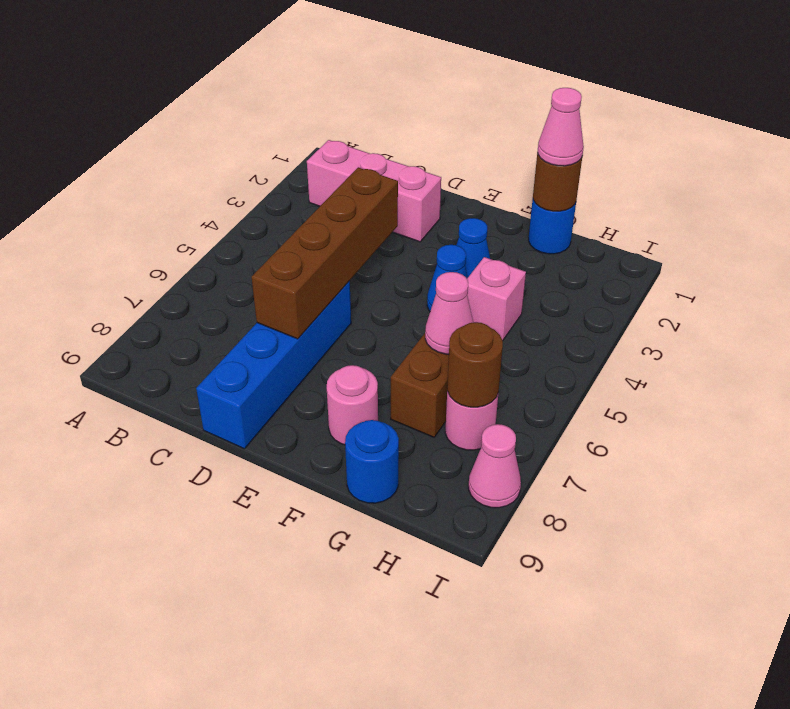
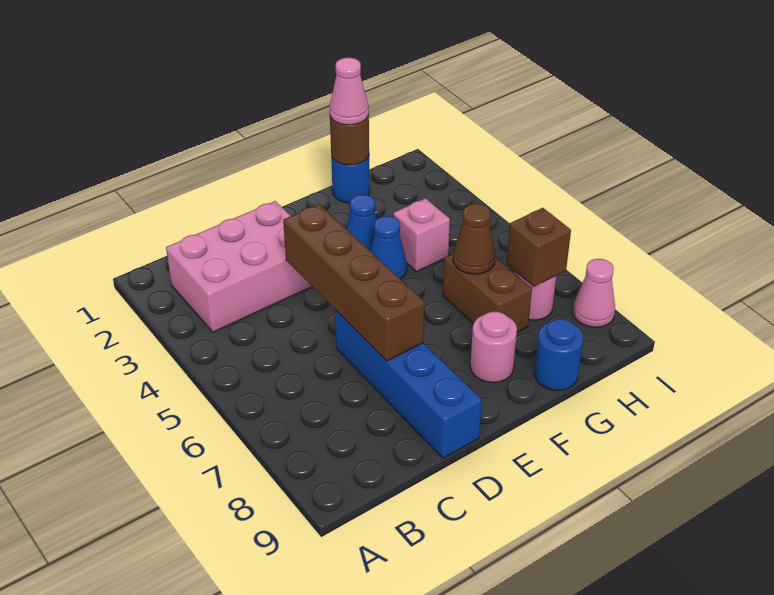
pink 1x3 brick [307,140,441,242] -> pink 2x3 brick [166,201,312,332]
pink 1x1 cone [425,272,473,354] -> brown 1x1 cone [453,204,495,274]
brown 1x1 round brick [447,322,503,407] -> brown 1x1 brick [507,208,571,287]

